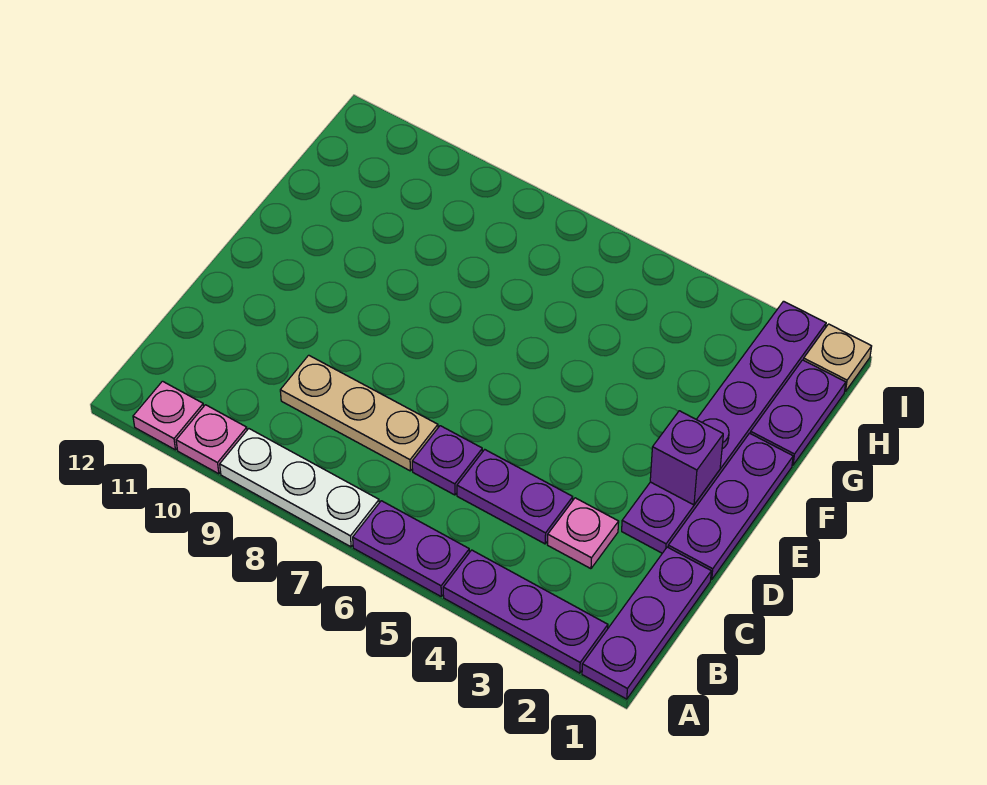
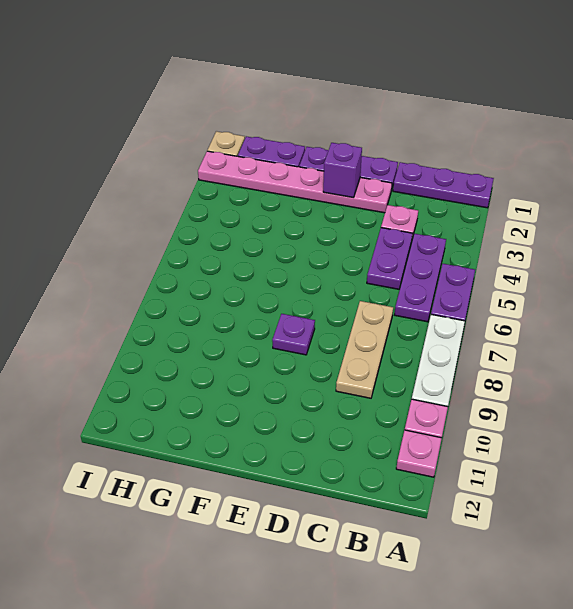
purple 1x3 plate [443,550,608,673] -> purple 1x3 plate moved to [395,234,446,322]
purple 1x1 plate [412,426,482,495] -> purple 1x1 plate moved to [272,314,315,355]
purple 1x6 plate [622,301,826,553] -> pink 1x6 plate [198,151,392,213]

